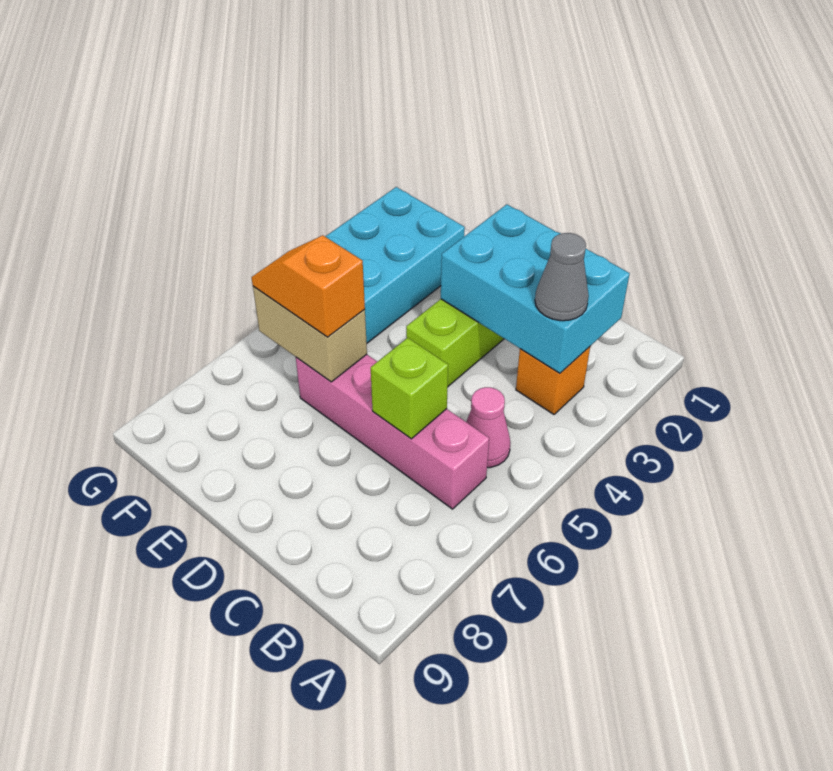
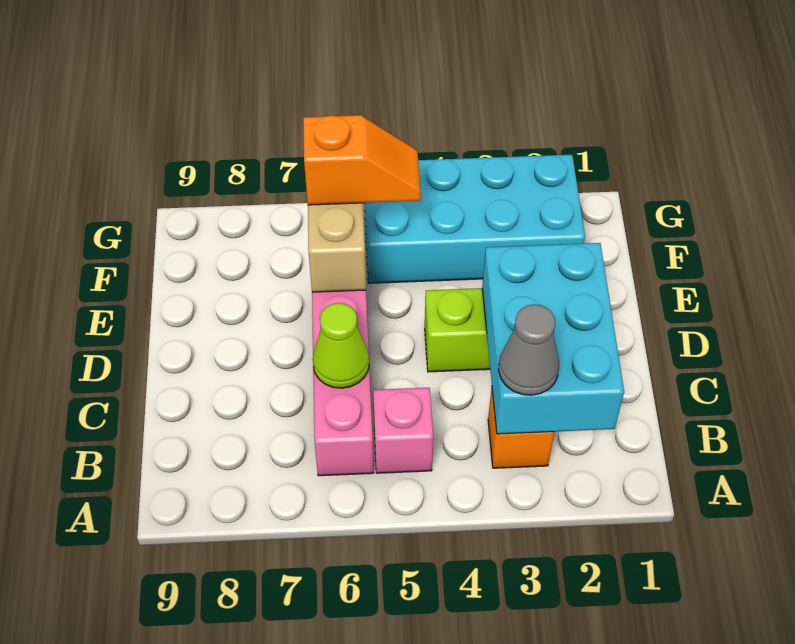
pink 1x1 cone [466,387,511,468] -> pink 1x1 brick [373,388,433,473]
lime 1x1 brick [371,338,448,439] -> lime 1x1 cone [313,303,369,388]
orange 1x2 slope [251,235,365,337] -> orange 1x2 slope turned to [303,115,421,205]

